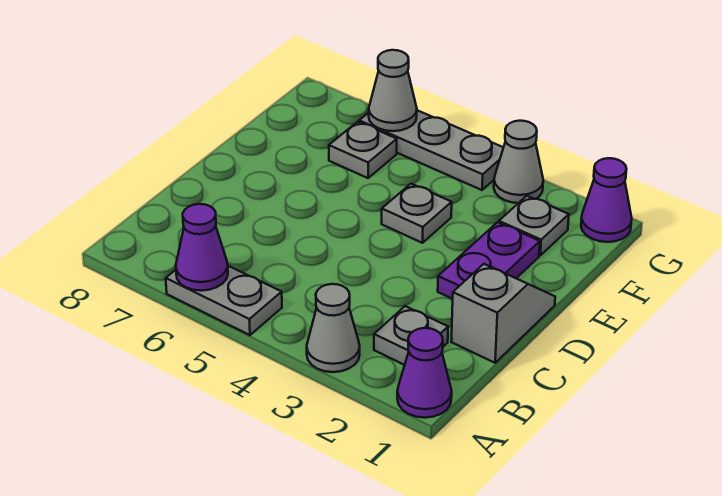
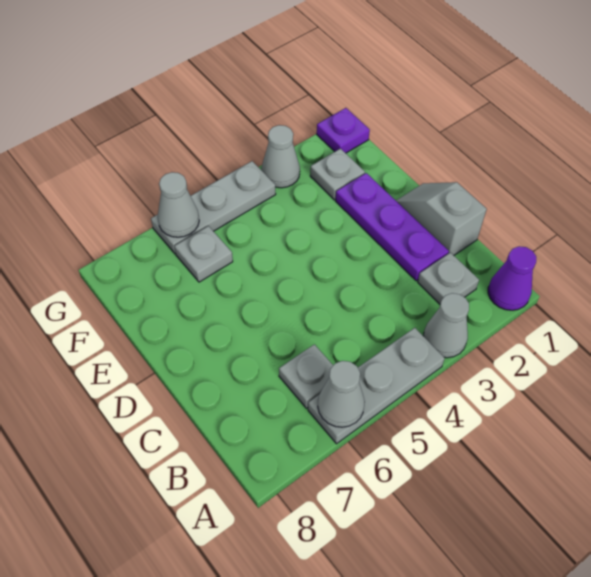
grey 1x2 plate [166,266,282,335] -> grey 1x3 plate [308,328,445,444]
purple 1x1 cone [176,204,228,291] -> grey 1x1 cone [318,361,365,427]
purple 1x2 plate [438,222,540,299] -> purple 1x3 plate [336,173,449,281]
grey 1x1 plate [382,184,452,243] -> grey 1x1 plate moved to [279,344,333,408]
purple 1x1 cone [581,158,632,242] -> purple 1x1 plate [317,108,370,153]

